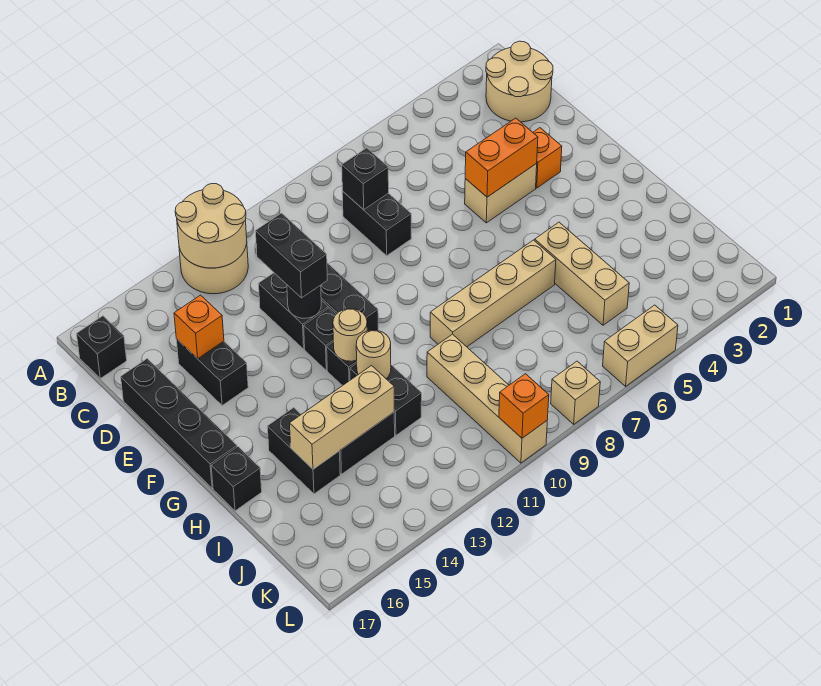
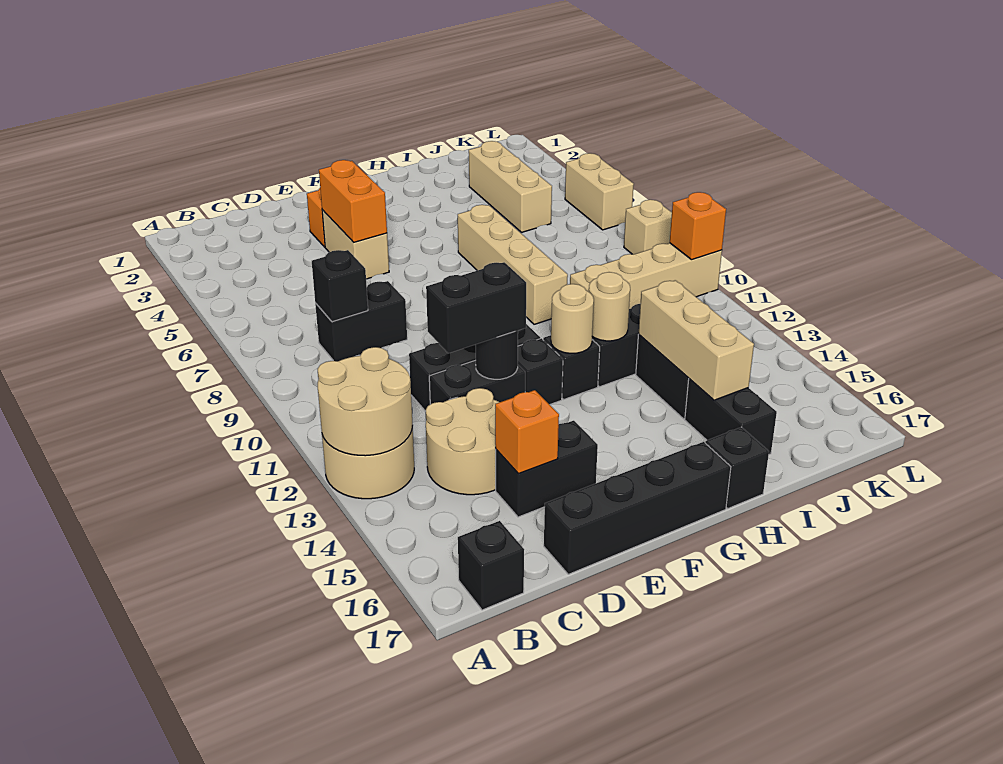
tan 2x2 round brick [486,41,553,122] -> tan 2x2 round brick moved to [426,388,499,495]
tan 1x3 brick [535,222,629,325] -> tan 1x3 brick turned to [469,141,552,232]
black 1x2 brick [267,408,340,494] -> black 1x2 brick turned to [685,379,777,454]

